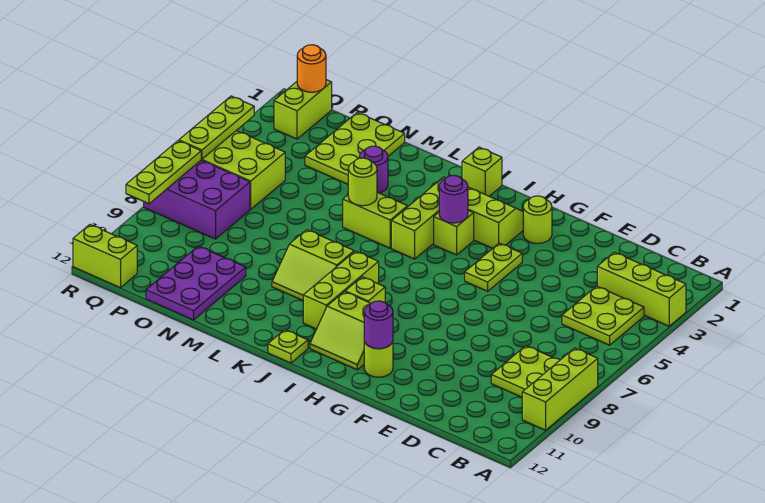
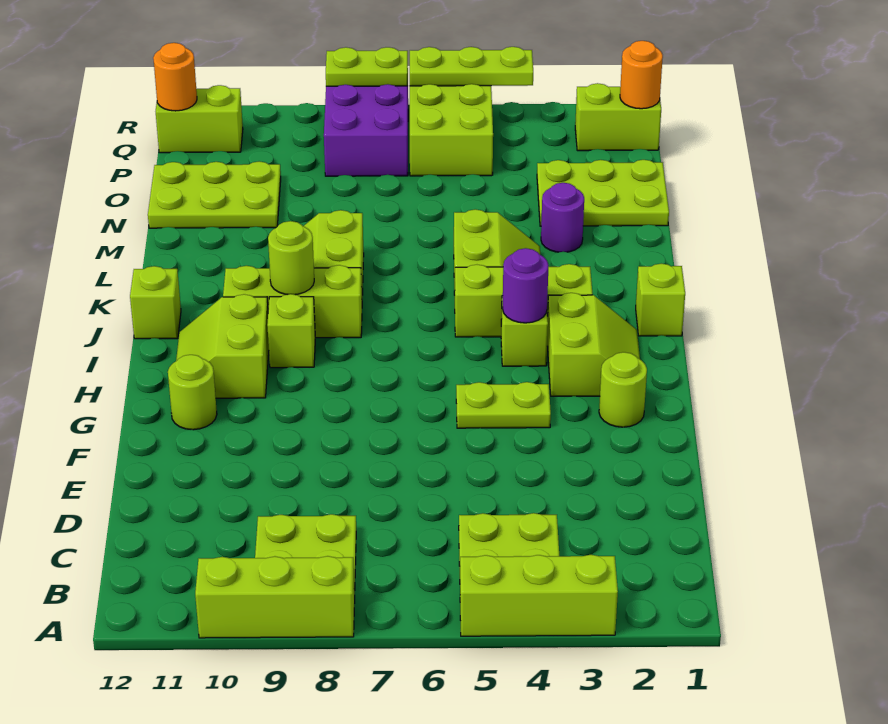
lime 1x3 brick [597,252,686,326] -> lime 1x3 brick turned to [460,555,618,636]
purple 1x1 round brick [364,301,393,349] -> none
lime 1x1 plate [268,330,308,363] -> lime 1x1 brick [130,266,181,339]
lime 1x1 round brick [348,158,377,206] -> lime 1x1 round brick moved to [268,221,314,295]
purple 2x3 plate [146,246,246,320] -> lime 2x3 plate [148,161,281,228]
lime 1x2 brick [73,225,137,288] -> lime 1x2 brick turned to [156,85,243,153]
none -> orange 1x1 round brick [153,43,197,111]
lime 1x3 plate [126,141,201,204] -> lime 1x2 plate [326,47,408,86]

